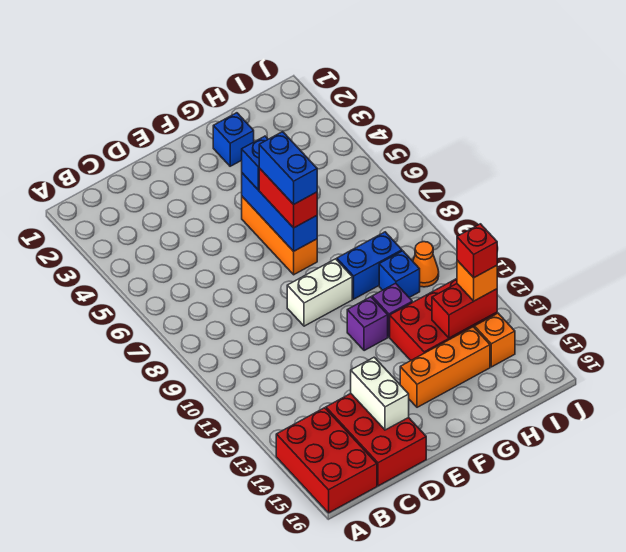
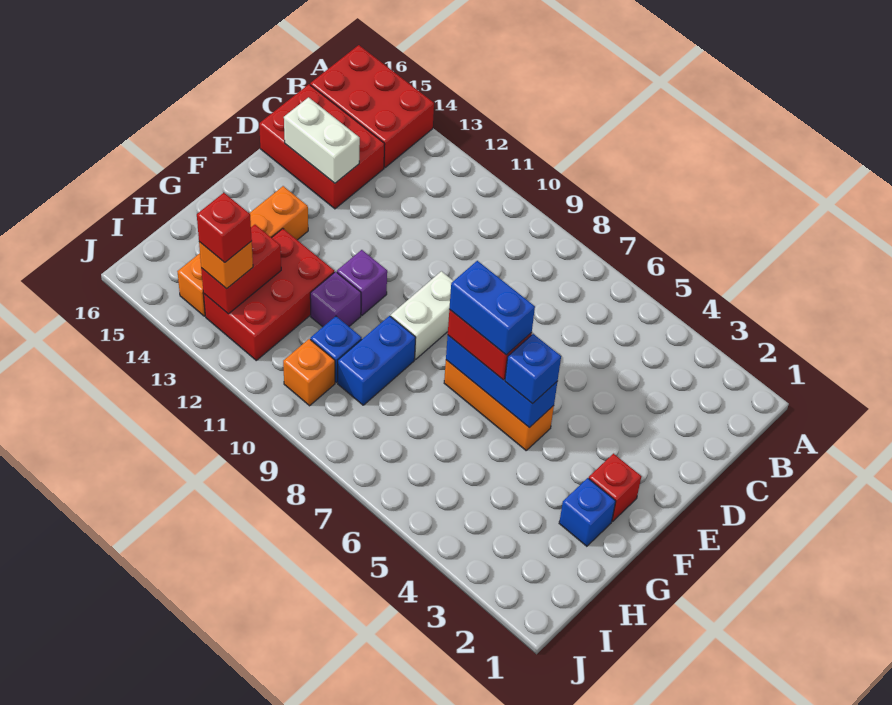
none -> red 1x1 brick [589,454,641,522]
orange 1x1 cone [413,242,439,287] -> orange 1x1 brick [283,339,335,406]

